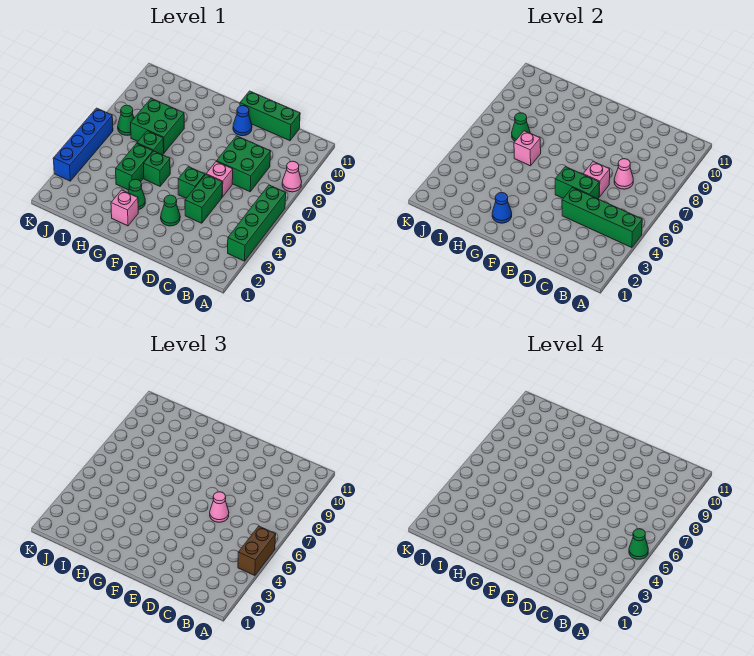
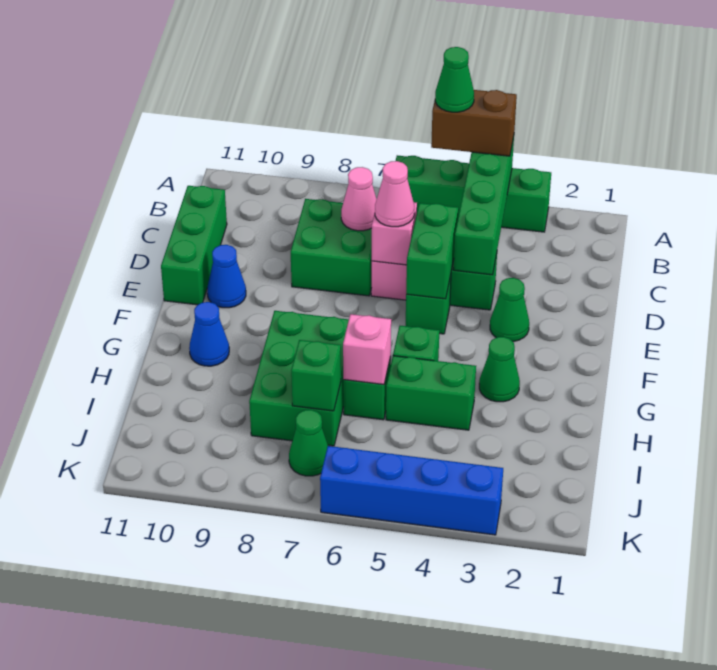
pink 1x1 cone [282,161,302,192] -> none
pink 1x1 brick [111,190,138,226] -> none
blue 1x1 cone [492,193,512,223] -> blue 1x1 cone moved to [189,302,229,366]
green 2x2 brick [131,98,184,153] -> green 2x3 brick [249,311,349,446]
green 1x1 cone [512,113,530,141] -> green 1x1 brick [291,340,341,411]

